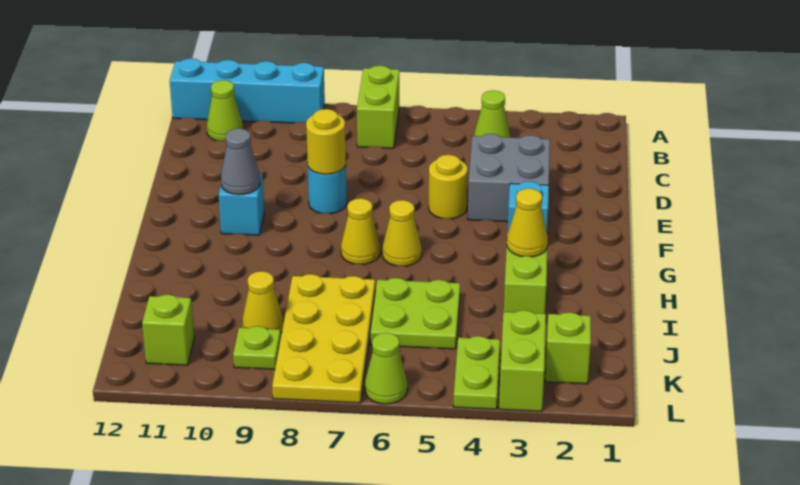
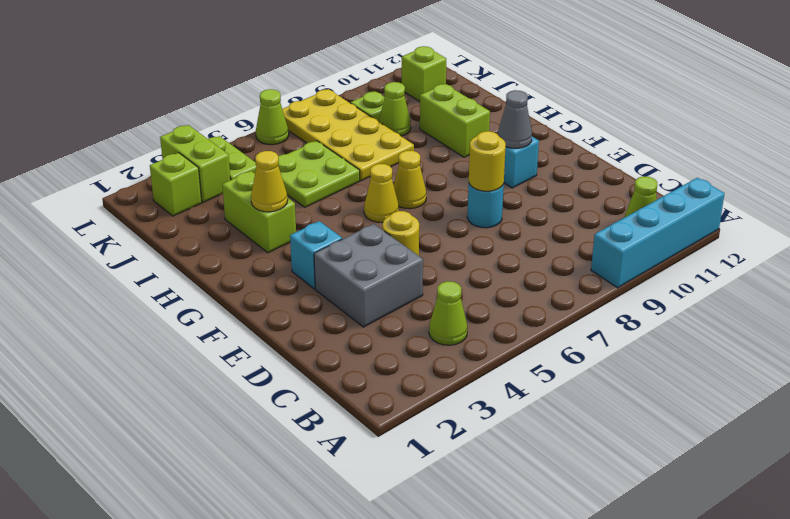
lime 1x2 brick [357,66,399,148] -> lime 1x2 brick moved to [420,84,490,157]
yellow 1x1 cone [242,271,283,332] -> lime 1x1 cone [379,82,411,136]

